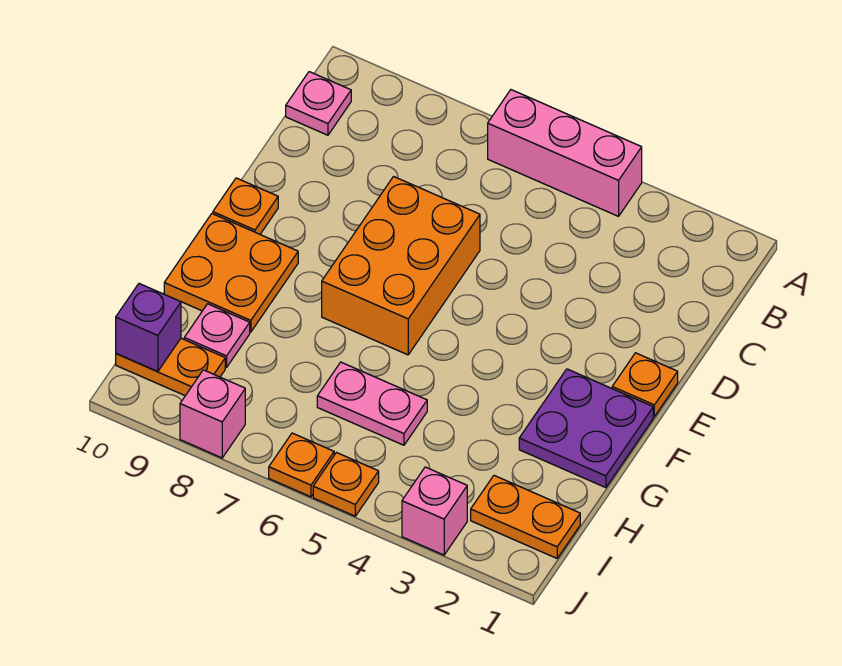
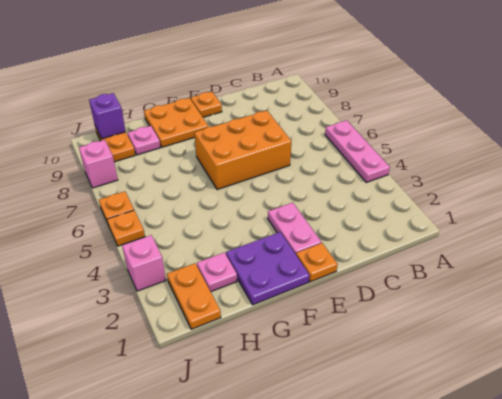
pink 1x3 brick [488,90,642,216] -> pink 1x3 plate [325,121,390,182]
pink 1x1 plate [286,72,351,135] -> pink 1x1 plate moved to [197,253,237,292]
pink 1x2 plate [317,362,427,445] -> pink 1x2 plate moved to [268,203,321,254]

